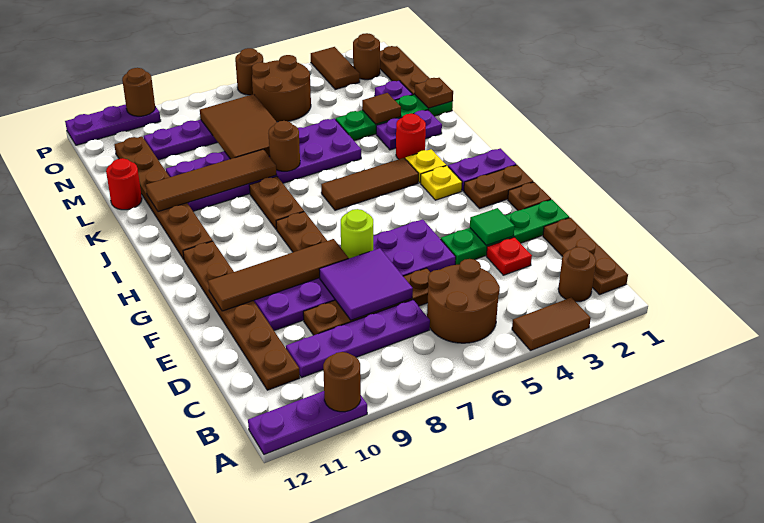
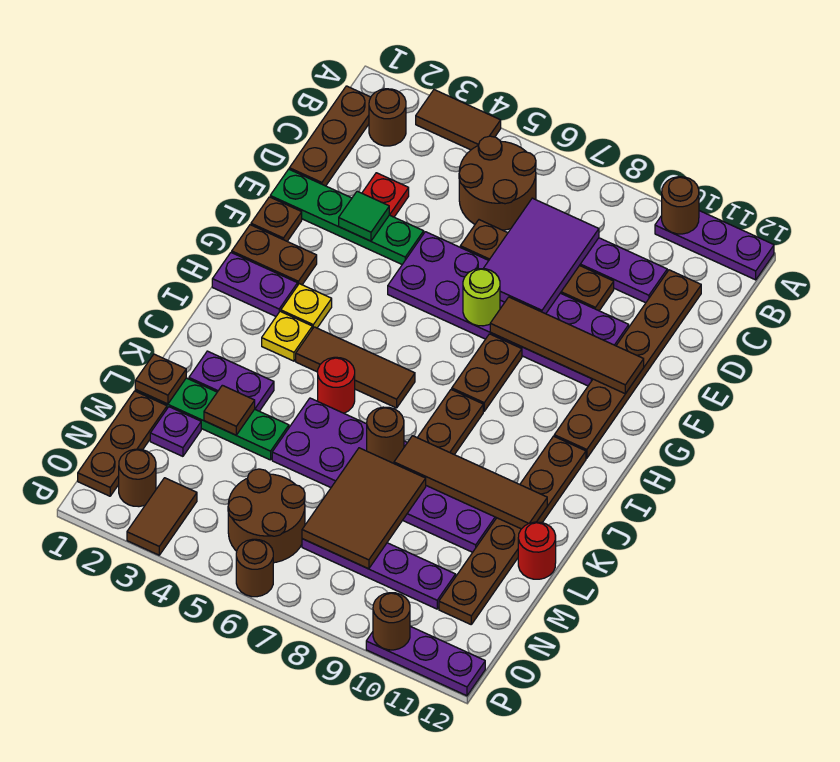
purple 2x2 tile [319,248,413,320] -> purple 2x3 tile [483,198,599,314]
red 1x1 round brick [396,114,426,159] -> red 1x1 round brick moved to [318,357,355,413]

